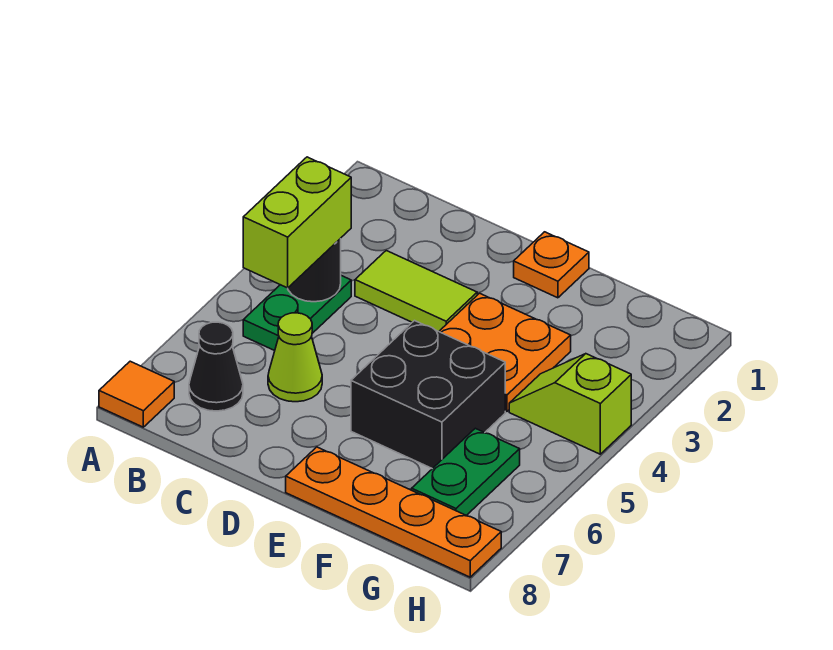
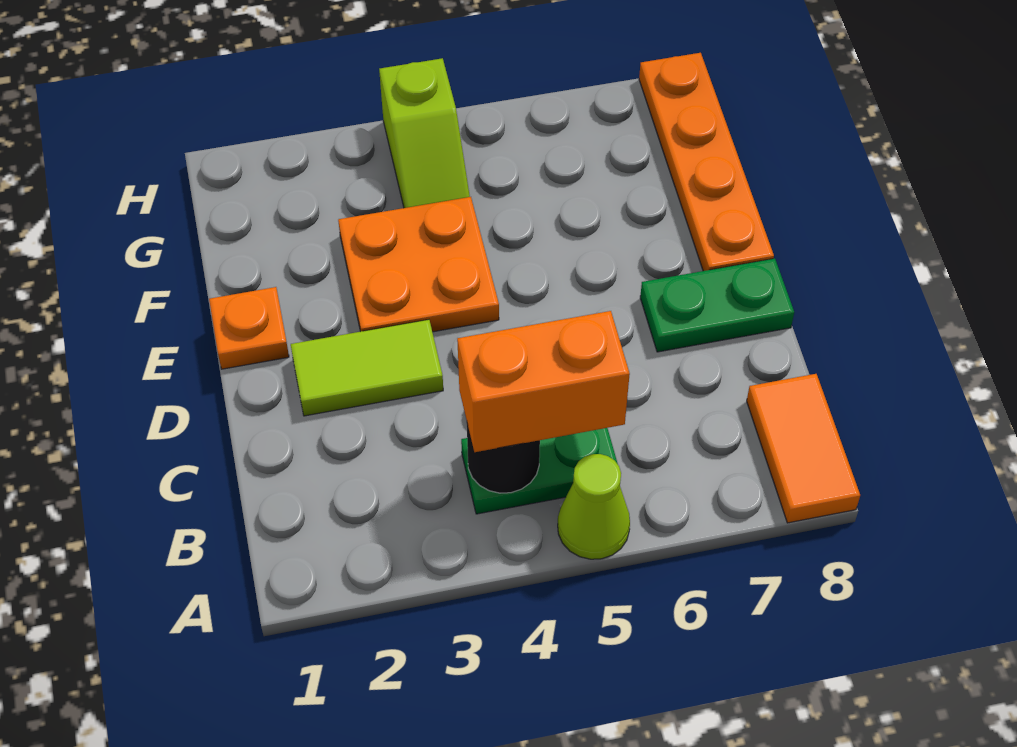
orange 1x1 tile [99,361,174,427] -> orange 1x2 tile [747,374,860,523]
lime 1x2 brick [243,157,351,288] -> orange 1x2 brick [457,311,630,452]
black 1x1 cone [189,322,243,411] -> none
lime 1x2 tile [355,251,477,331] -> lime 1x2 tile turned to [291,320,443,416]
lime 1x1 cone [268,313,322,402] -> lime 1x1 cone moved to [558,454,630,559]
black 2x2 brick [351,321,505,469] -> none
green 1x2 plate [412,428,520,515] -> green 1x2 plate moved to [640,258,794,352]

